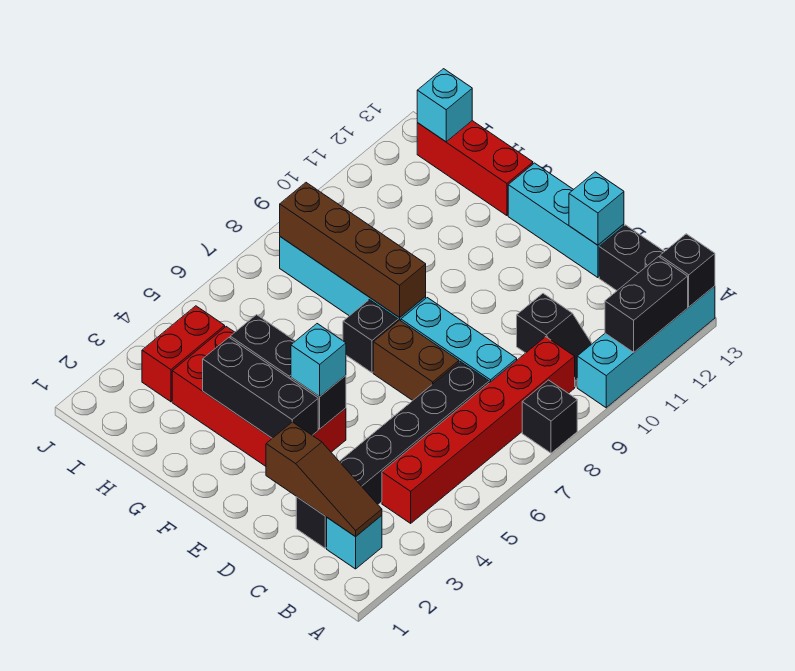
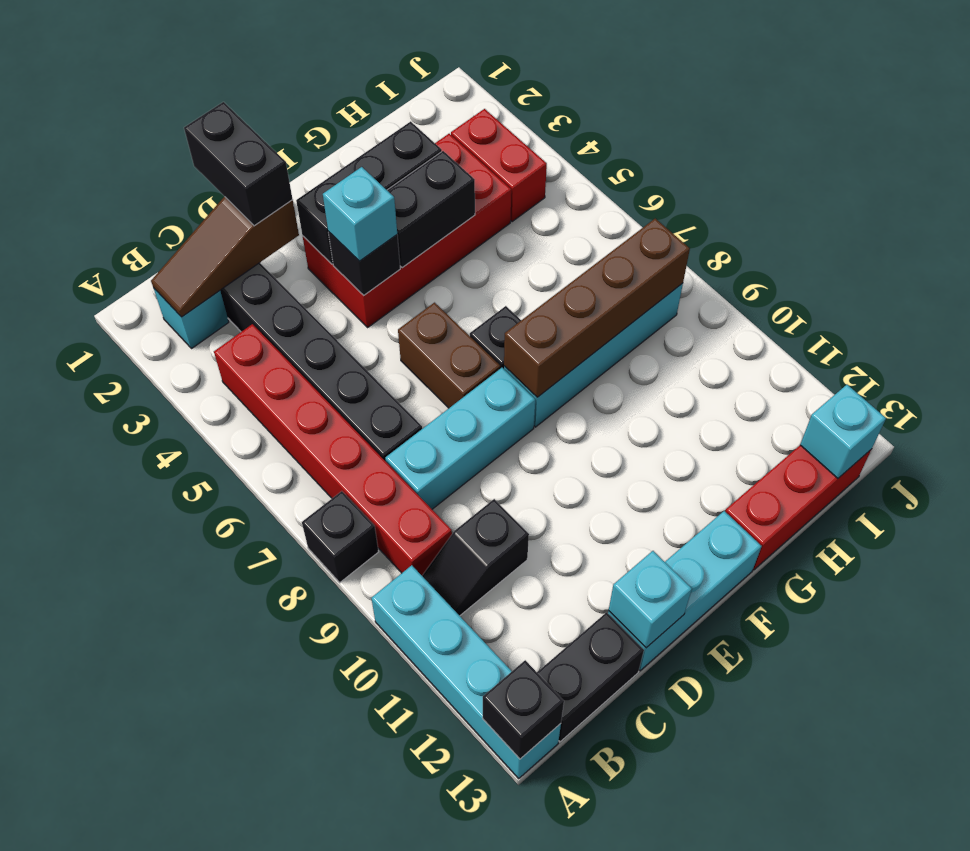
black 1x2 brick [605,257,688,352] -> black 1x2 brick moved to [184,102,293,226]
brown 1x2 brick [373,320,459,400] -> brown 1x2 brick turned to [398,303,500,408]

